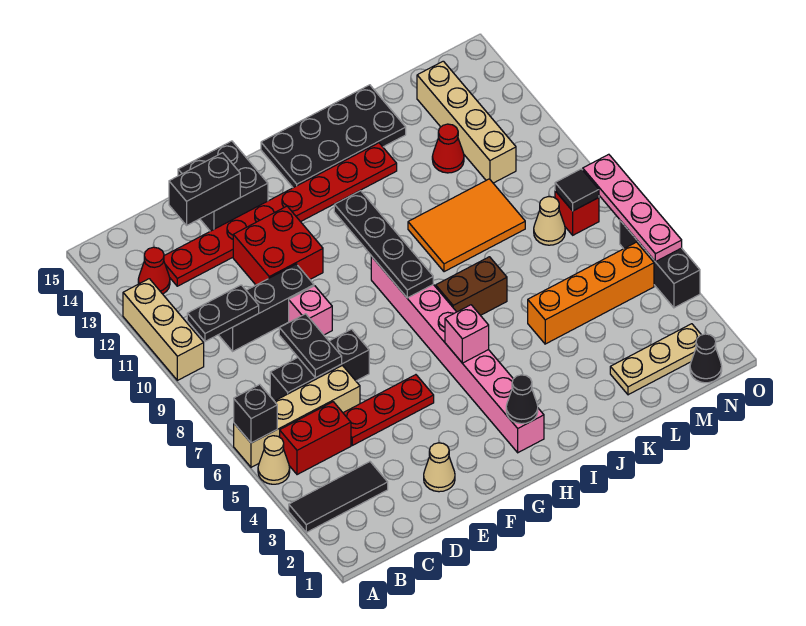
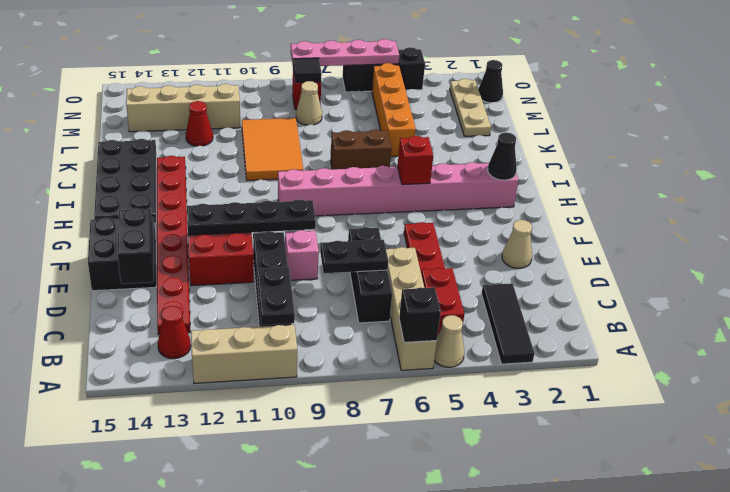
pink 1x1 brick [445,305,489,363] -> red 1x1 brick [398,136,433,185]
black 1x4 plate [334,191,433,298] -> black 1x4 plate moved to [187,199,316,235]
brown 1x2 brick [436,257,507,315] -> brown 1x2 brick turned to [331,129,391,169]

